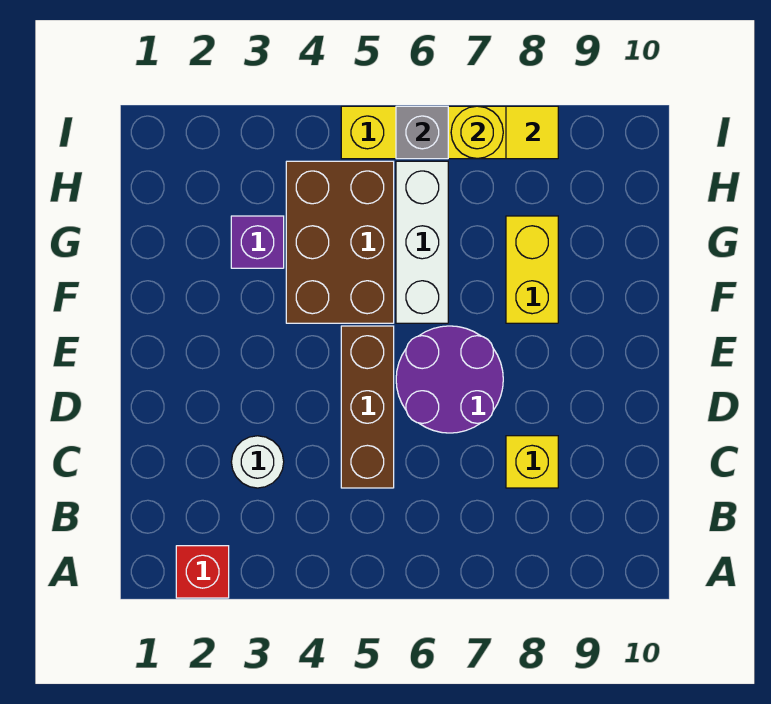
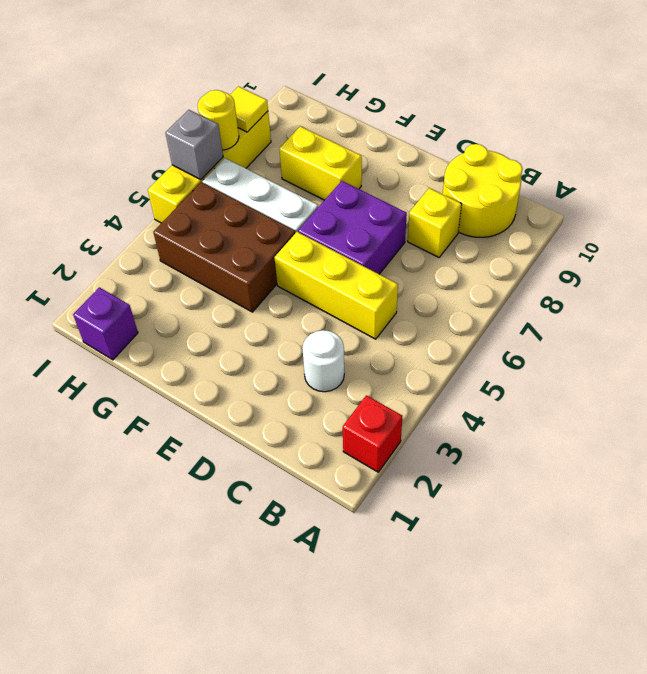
none -> yellow 2x2 round brick [443,144,523,237]
brown 1x3 brick [341,326,394,488] -> yellow 1x3 brick [275,232,398,339]
purple 2x2 round brick [396,326,503,433] -> purple 2x2 brick [298,181,407,274]
purple 1x1 brick [231,216,284,268] -> purple 1x1 brick moved to [73,287,138,360]

